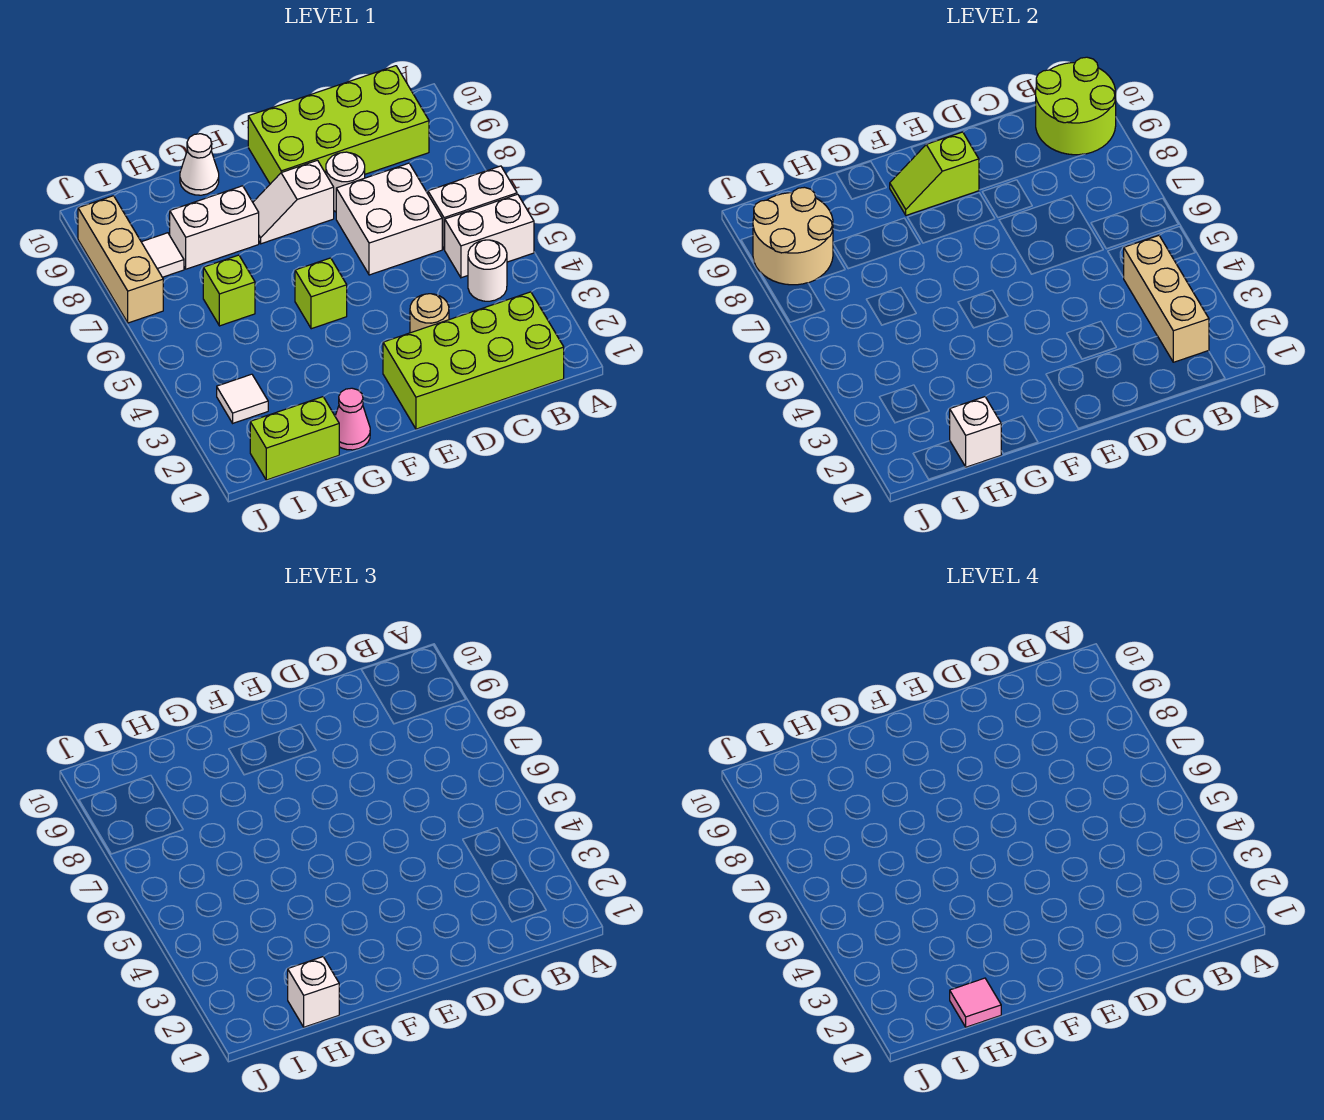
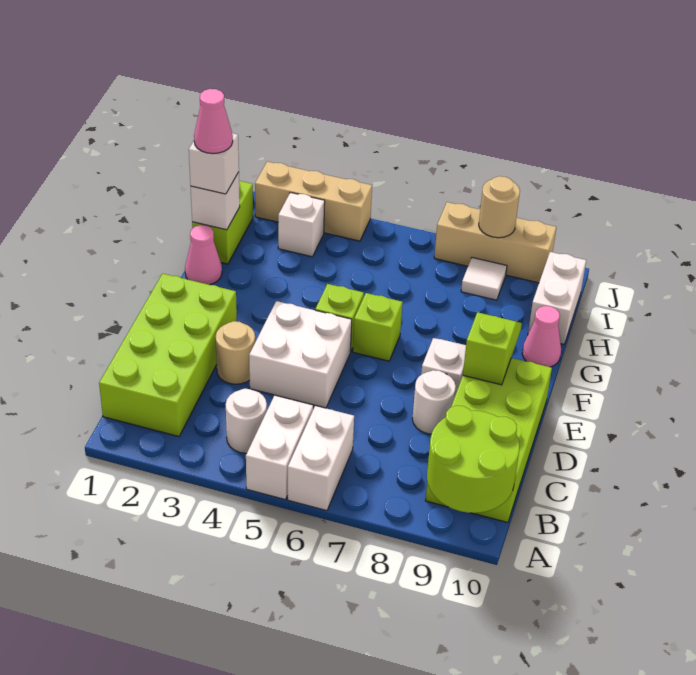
tan 1x3 brick [1124,236,1209,362] -> tan 1x3 brick moved to [255,162,372,241]
white 2x2 brick [336,163,442,275] -> white 2x2 brick moved to [249,301,352,408]
white 1x2 brick [170,186,259,269] -> white 1x2 brick moved to [528,252,586,344]
white 1x1 cone [180,134,219,195] -> pink 1x1 cone [522,306,561,367]
pink 1x1 tile [950,978,1001,1027] -> pink 1x1 cone [194,89,233,154]
lime 1x1 brick [203,255,255,326] -> lime 1x1 brick moved to [353,293,403,361]
white 1x1 tile [217,374,268,423] -> white 1x1 brick [278,192,325,257]
tan 2x2 round brick [753,187,833,285] -> tan 1x1 round brick [479,176,520,238]

